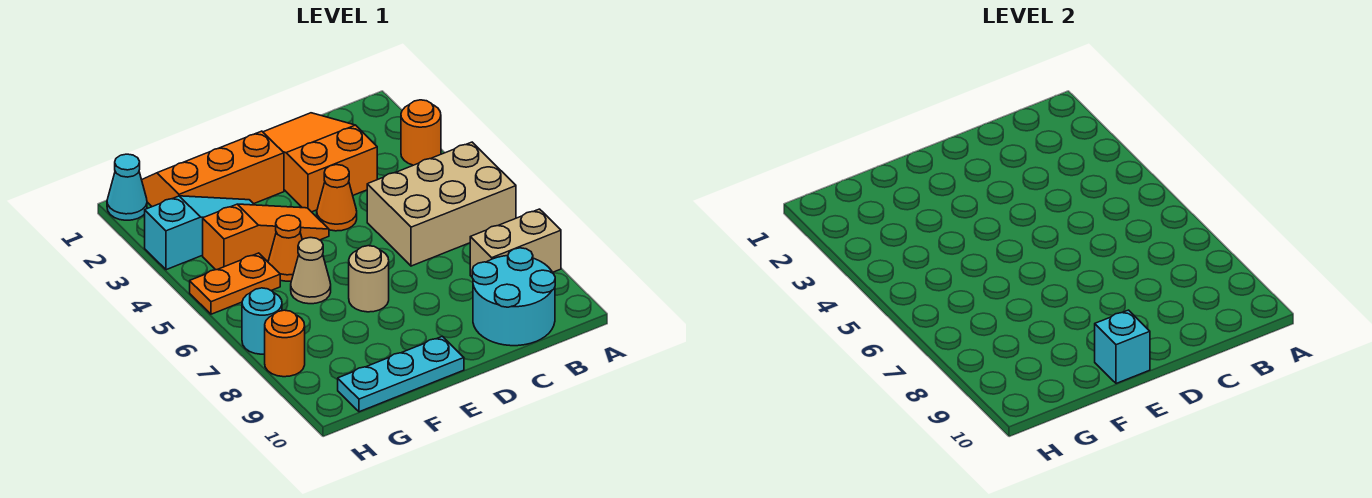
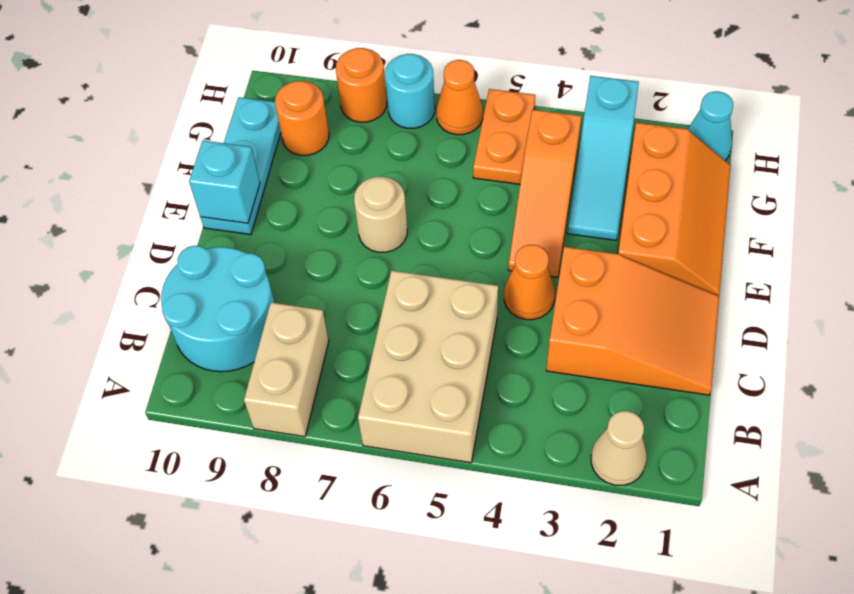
orange 1x1 round brick [401,100,441,165] -> orange 1x1 round brick moved to [275,81,329,155]
orange 1x1 cone [268,215,302,281] -> orange 1x1 cone moved to [436,60,483,135]
tan 1x1 cone [291,238,331,304] -> tan 1x1 cone moved to [591,411,647,485]

